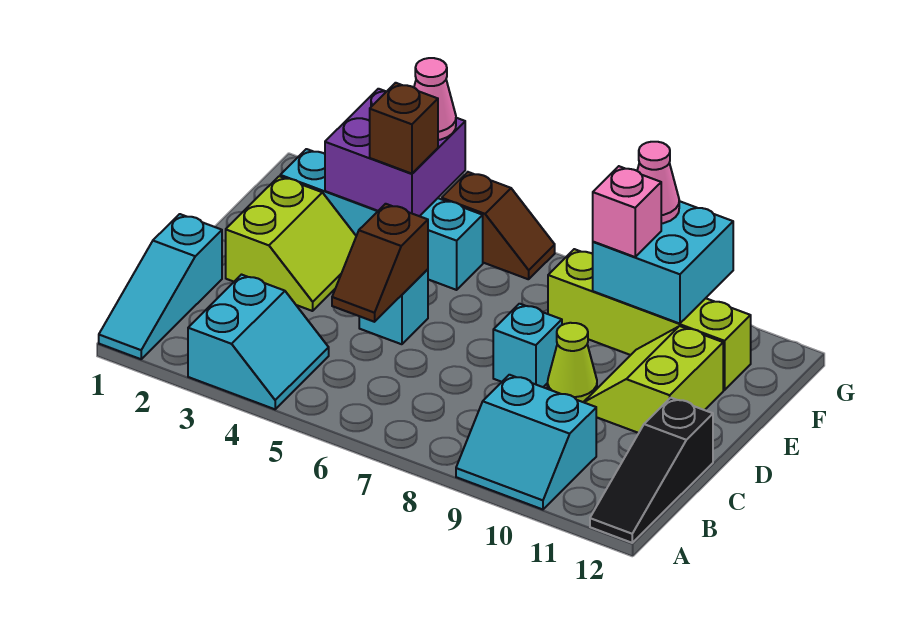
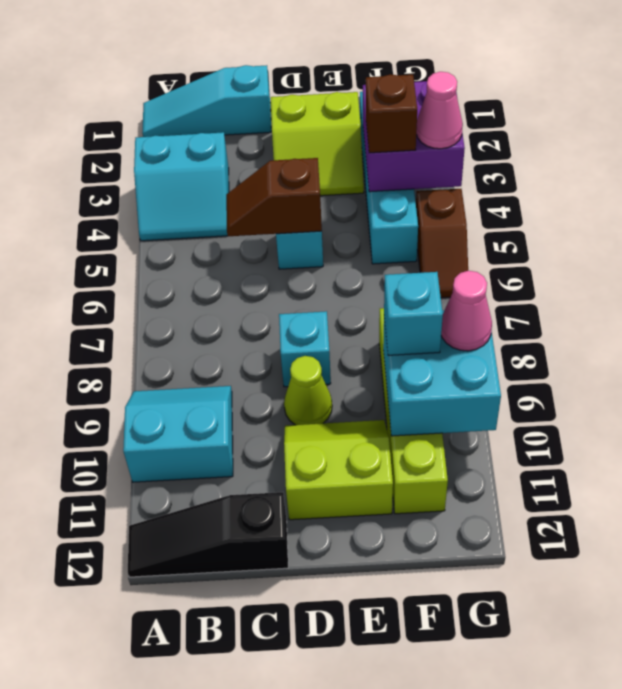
cyan 2x2 slope [456,375,597,509] -> cyan 2x2 slope turned to [123,386,233,482]
pink 1x1 brick [593,166,661,257] -> cyan 1x1 brick [384,272,443,355]

